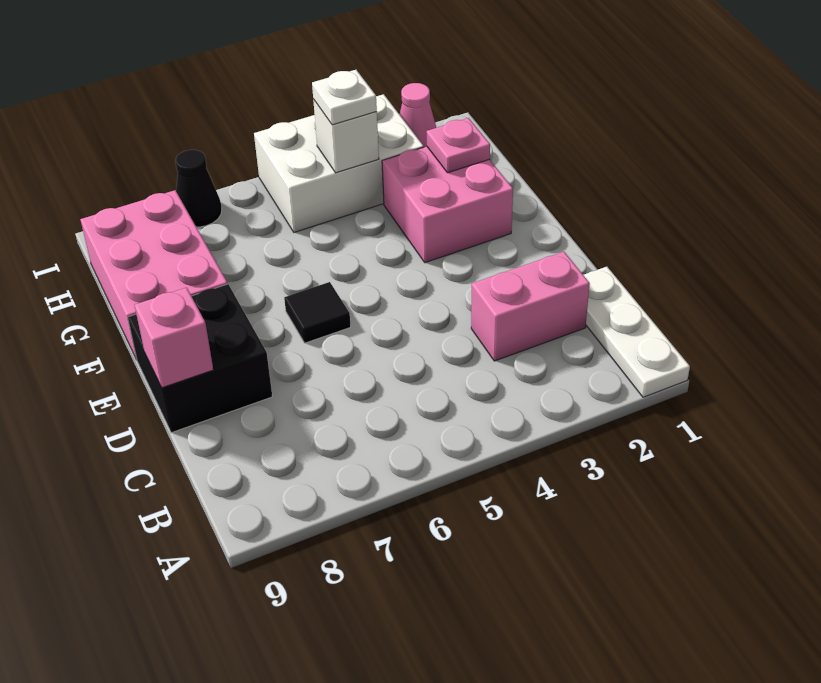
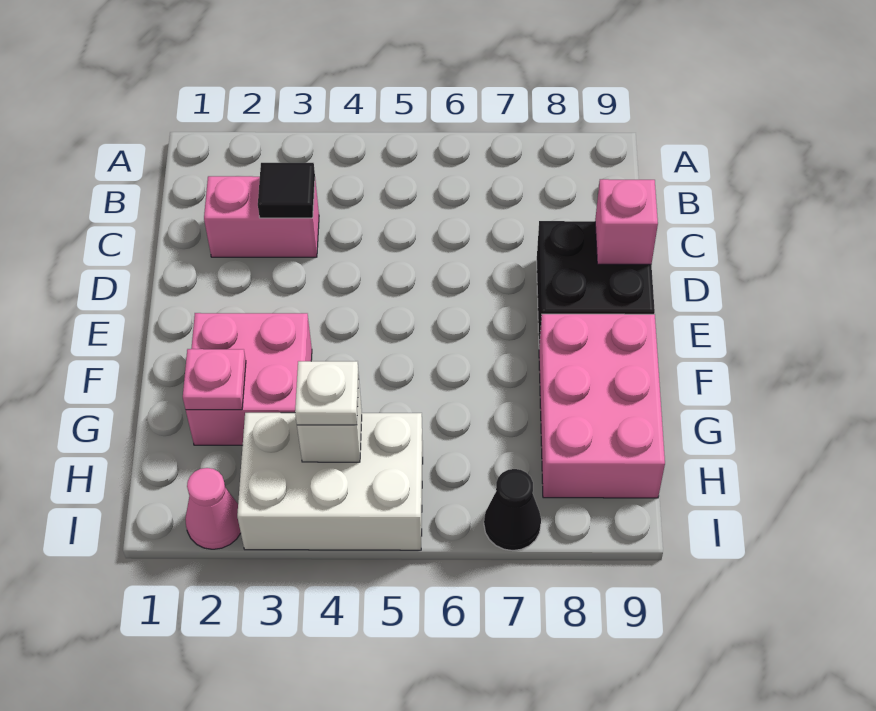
white 1x3 plate [584,267,690,397] -> none
black 1x1 tile [284,282,351,343] -> black 1x1 tile moved to [258,163,315,218]

